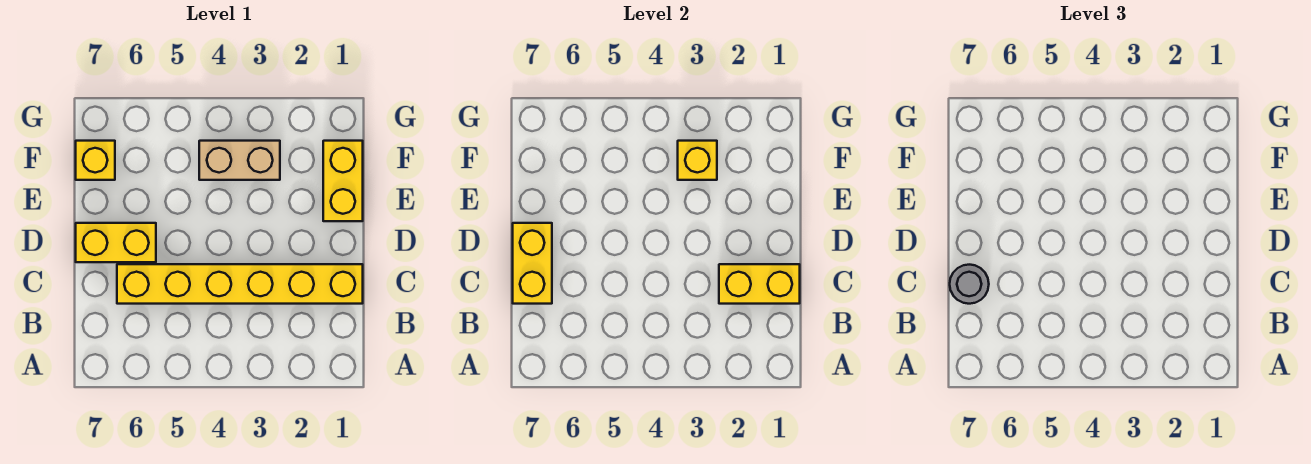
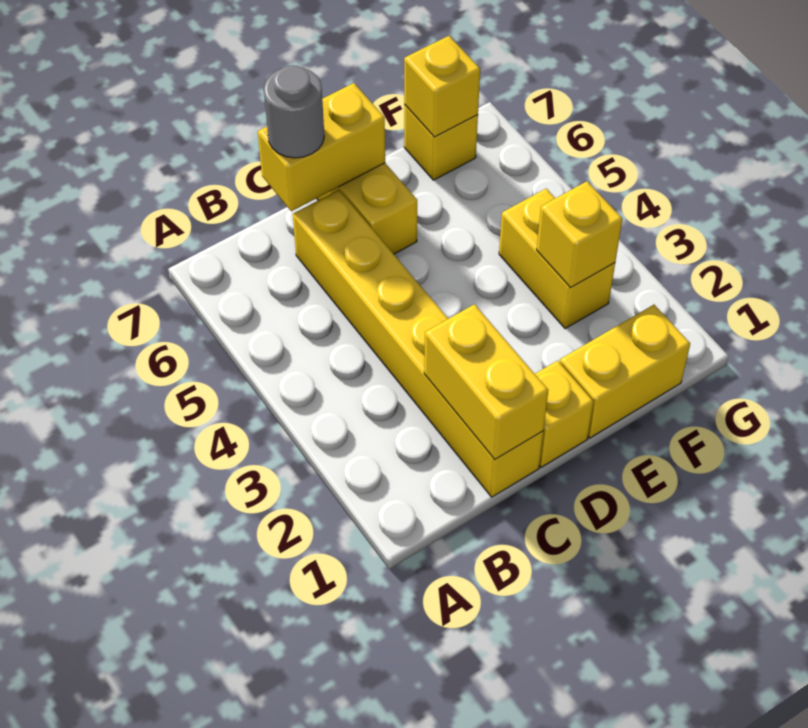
none -> yellow 1x1 brick [535,361,593,467]
tan 1x2 brick [199,141,280,180] -> yellow 1x2 brick [499,189,615,329]
none -> yellow 1x1 brick [404,36,480,137]

